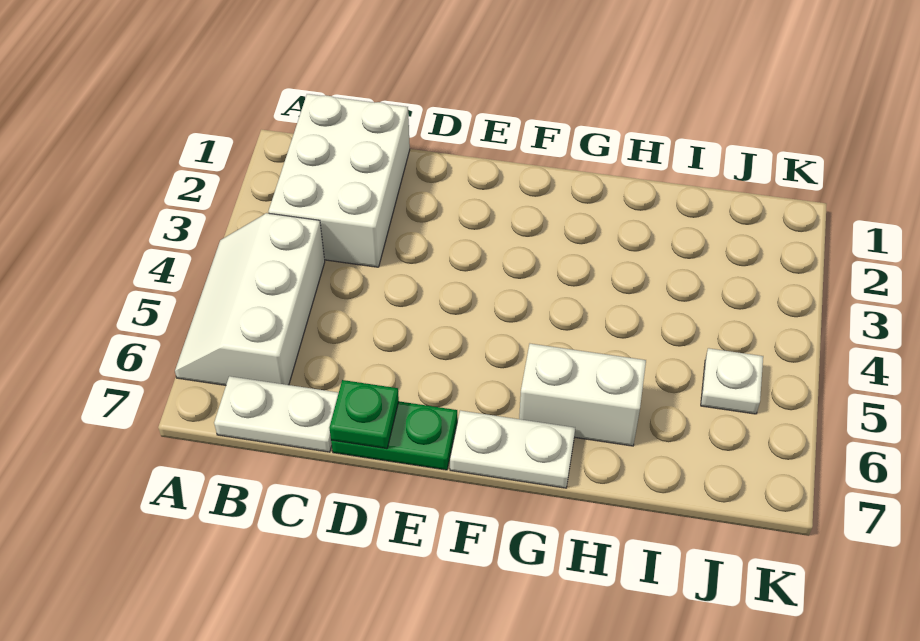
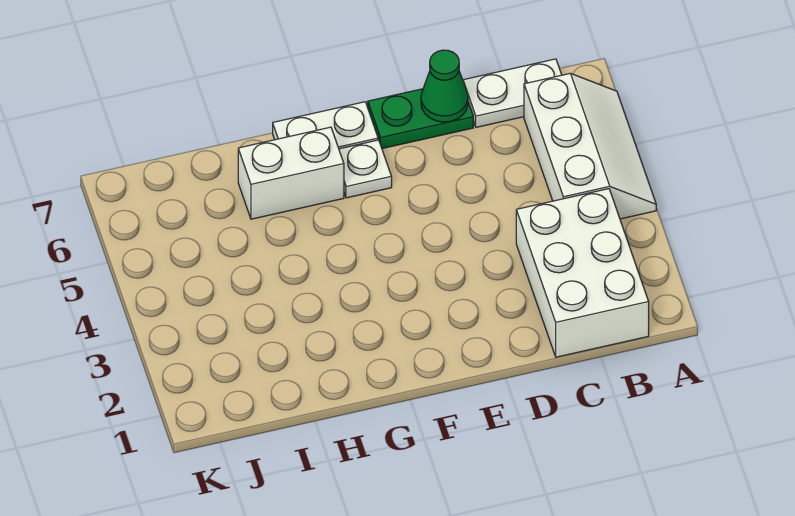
green 1x1 plate [330,380,399,449] -> green 1x1 cone [421,50,468,122]
white 1x1 plate [701,348,763,414] -> white 1x1 plate moved to [339,140,392,198]

